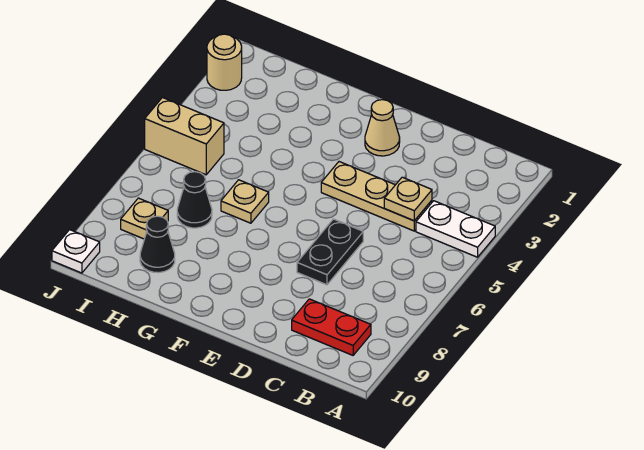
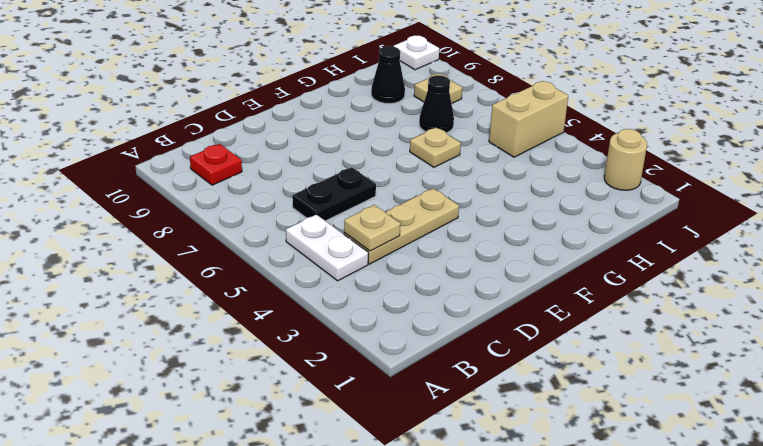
white 1x2 plate [416,201,495,257] -> white 1x2 plate turned to [286,214,368,281]
red 1x2 plate [292,299,371,355] -> red 1x1 plate [190,144,242,185]
black 1x2 plate [297,219,363,285] -> black 1x2 plate turned to [292,167,376,221]
tan 1x1 cone [365,100,400,156] -> none

